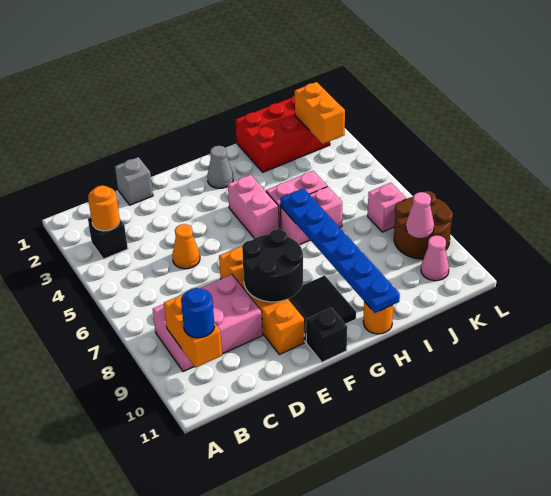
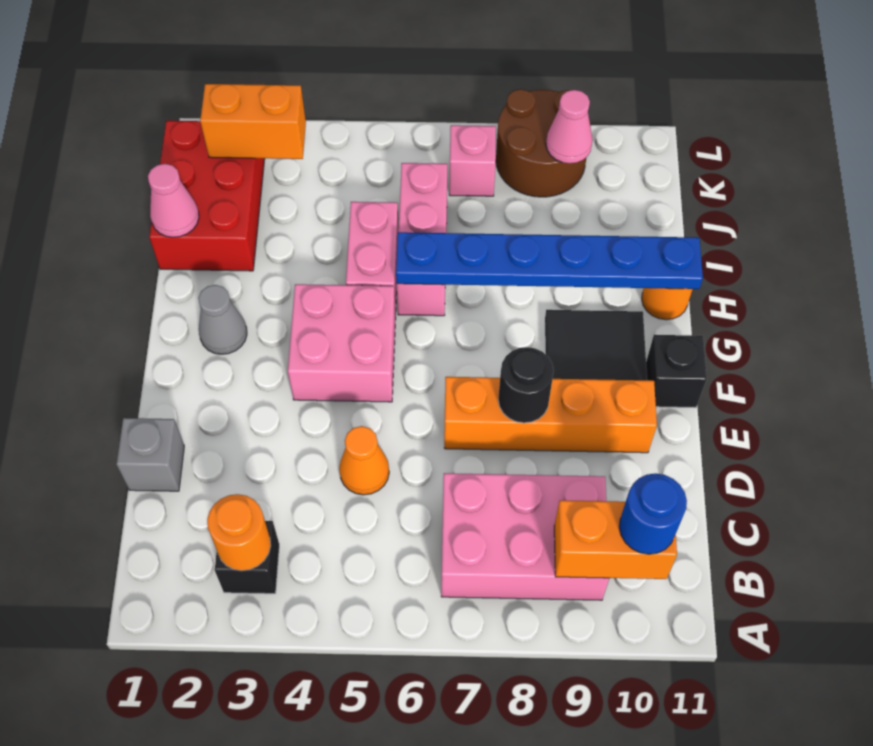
pink 2x3 brick [153,275,263,372] -> pink 2x3 brick turned to [441,473,609,600]
black 2x2 round brick [242,229,303,302] -> black 1x1 round brick [498,347,554,423]
pink 1x2 brick [228,175,279,238] -> pink 2x2 brick [288,284,396,402]
pink 1x2 brick [281,187,342,245] -> pink 1x3 brick [397,163,447,316]
pink 1x1 cone [421,235,449,281] -> pink 1x1 cone moved to [148,164,199,237]

